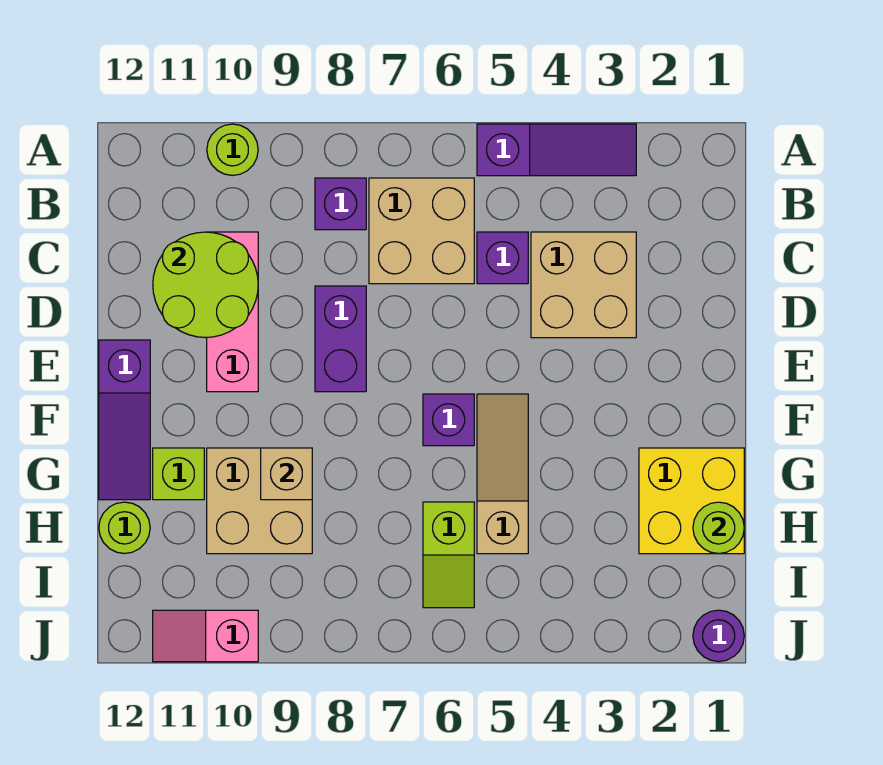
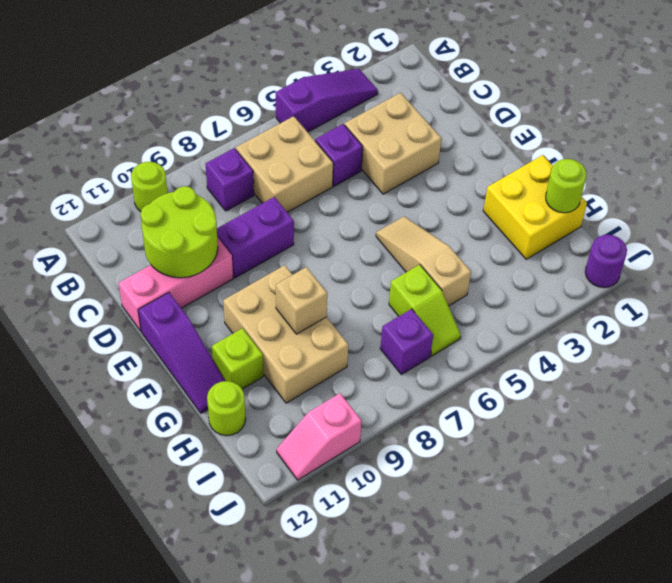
pink 1x3 brick [207,232,258,392] -> pink 1x3 brick turned to [119,237,233,331]
purple 1x2 brick [315,286,366,392] -> purple 1x2 brick turned to [217,197,294,278]
purple 1x1 brick [423,394,474,446] -> purple 1x1 brick moved to [380,309,433,374]
tan 2x2 brick [207,448,312,554] -> tan 2x3 brick [223,265,348,403]

